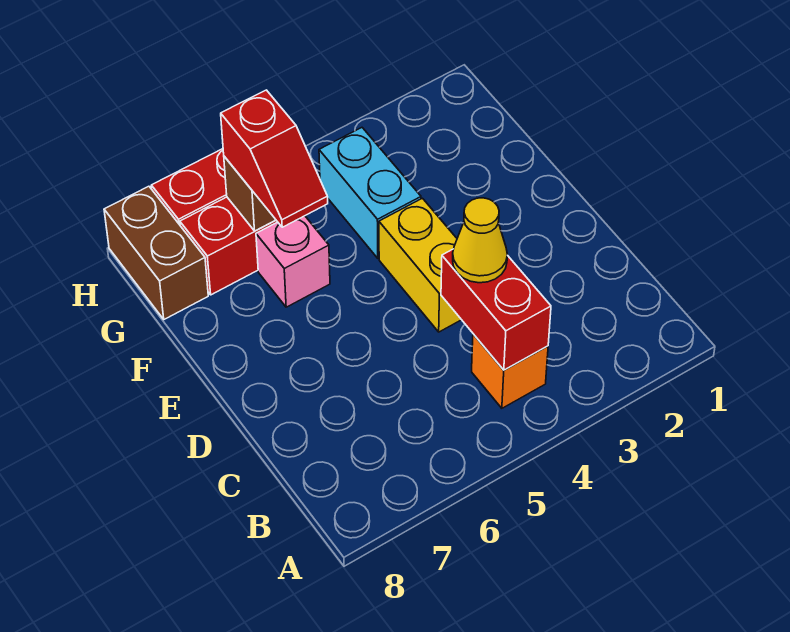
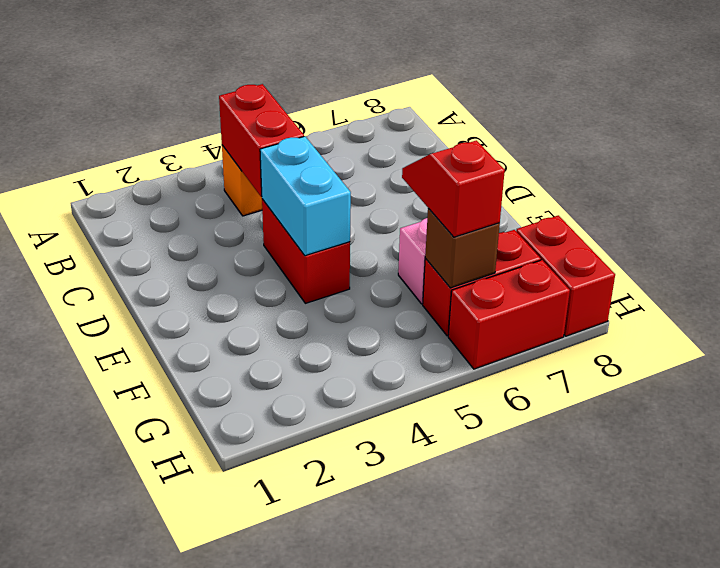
yellow 1x1 cone [453,198,507,283] -> none
yellow 1x2 brick [379,198,461,332] -> red 1x2 brick [262,199,350,303]
cyan 1x2 brick [319,128,421,258] -> cyan 1x2 brick moved to [260,136,351,256]
brown 1x2 brick [104,186,208,319] -> red 1x2 brick [516,215,615,336]

